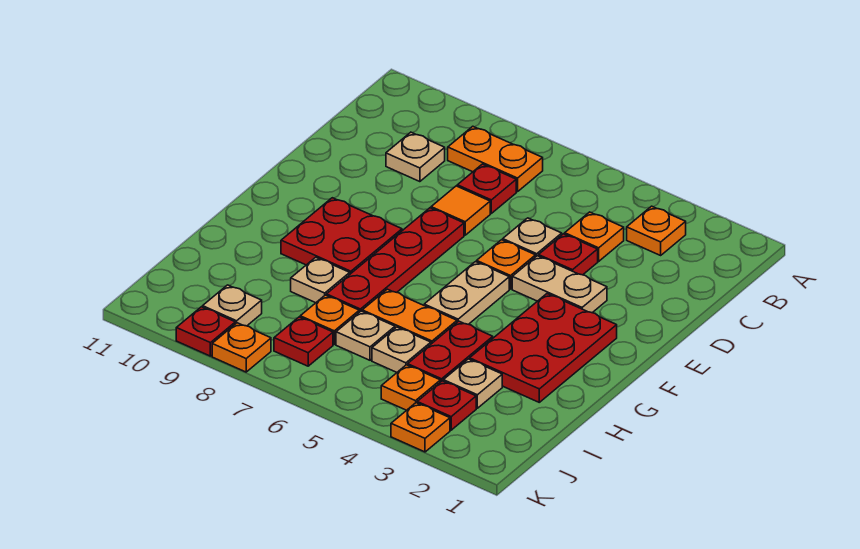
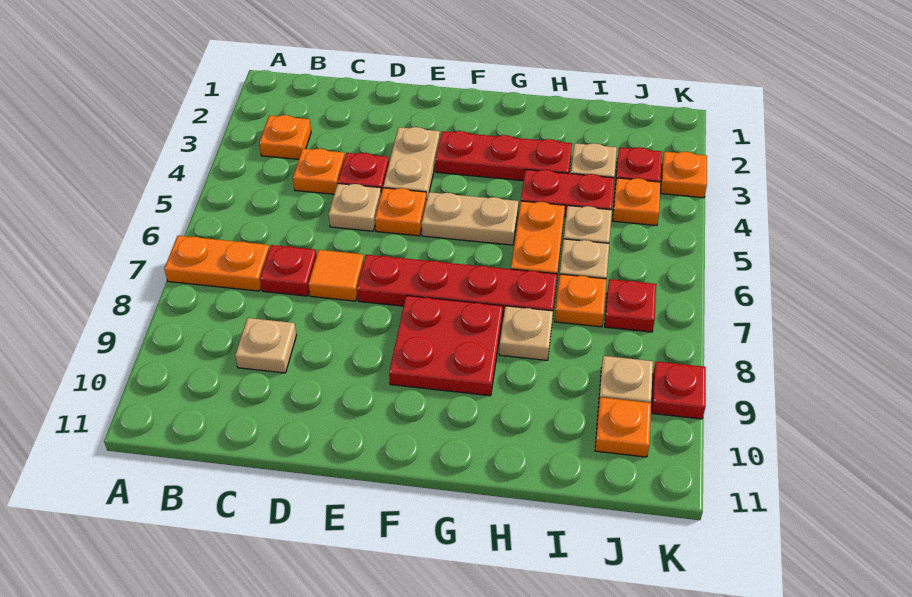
orange 1x2 plate [448,126,543,192] -> orange 1x2 plate turned to [164,236,270,291]
red 2x3 plate [470,294,617,402] -> red 1x3 plate [436,131,572,181]
orange 1x1 plate [212,323,271,372] -> orange 1x1 plate moved to [595,397,651,457]

